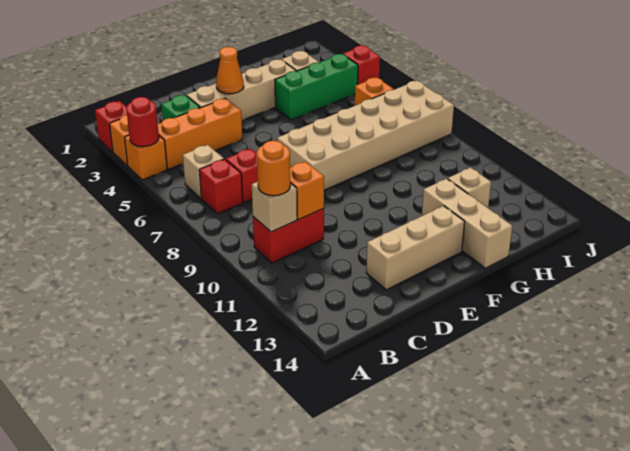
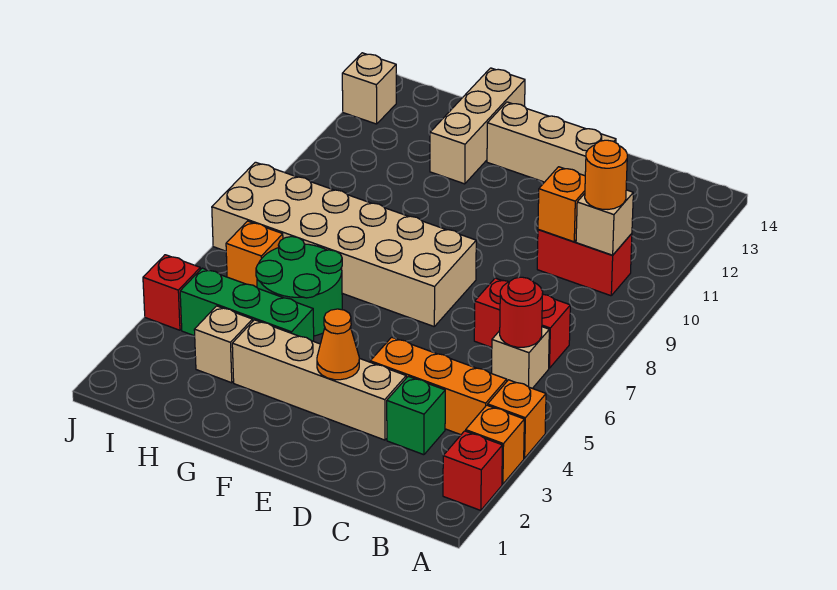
red 1x1 round brick [126,97,159,147] -> red 1x1 round brick moved to [500,277,543,347]
none -> green 2x2 round brick [256,237,342,336]
tan 1x1 brick [448,168,491,208] -> tan 1x1 brick moved to [342,53,396,124]

